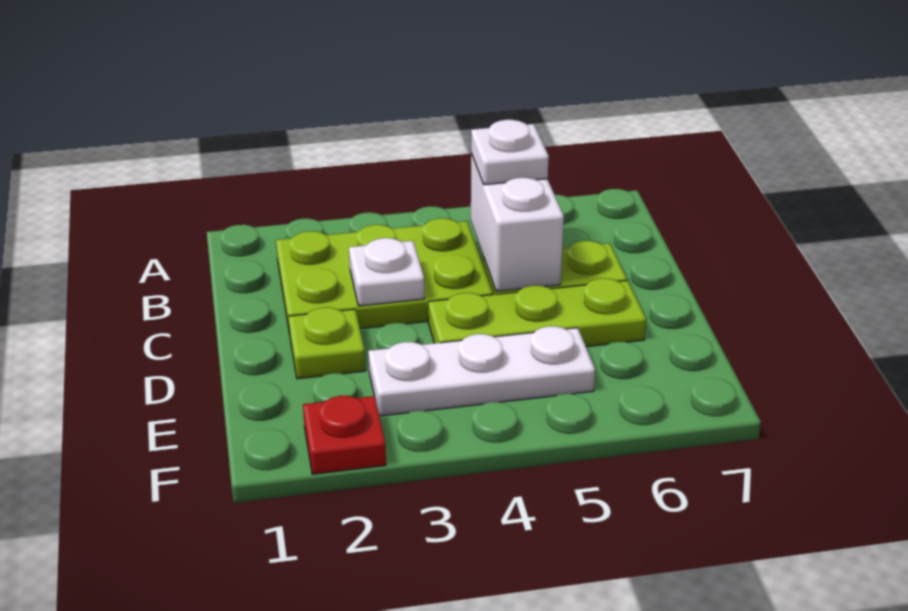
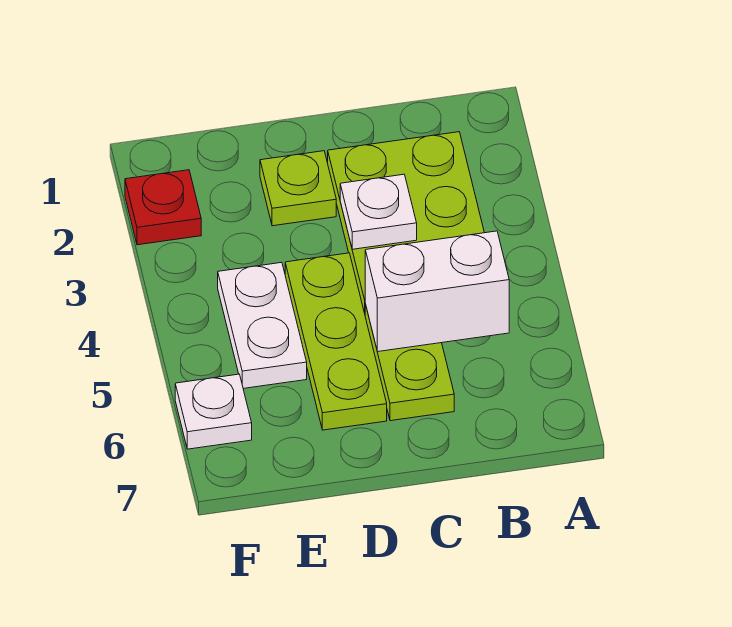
white 1x1 plate [471,120,549,185] -> white 1x1 plate moved to [175,374,252,449]
white 1x3 plate [368,326,595,416] -> white 1x2 plate [218,262,307,388]

